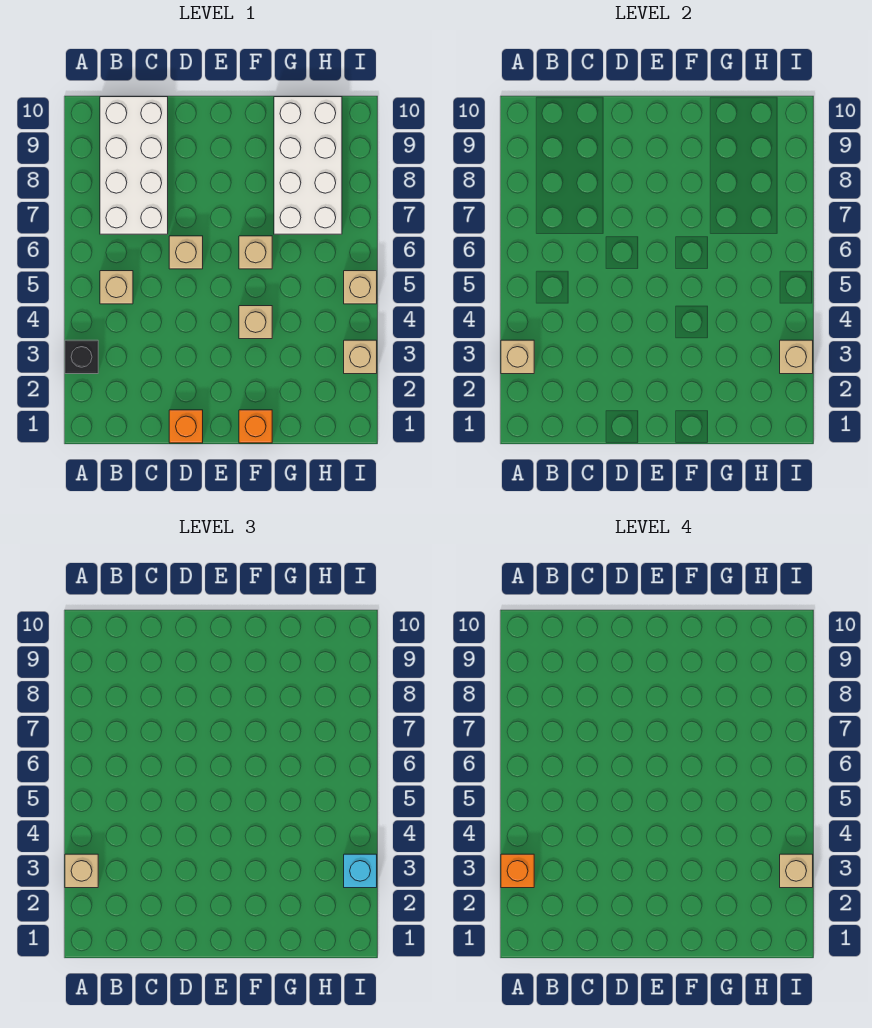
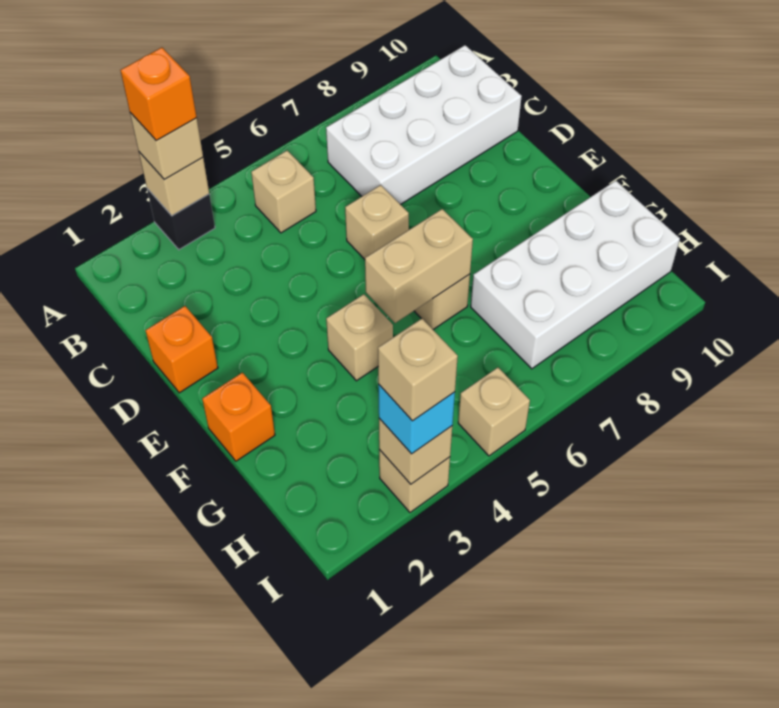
none -> tan 1x2 brick [365,209,473,323]

